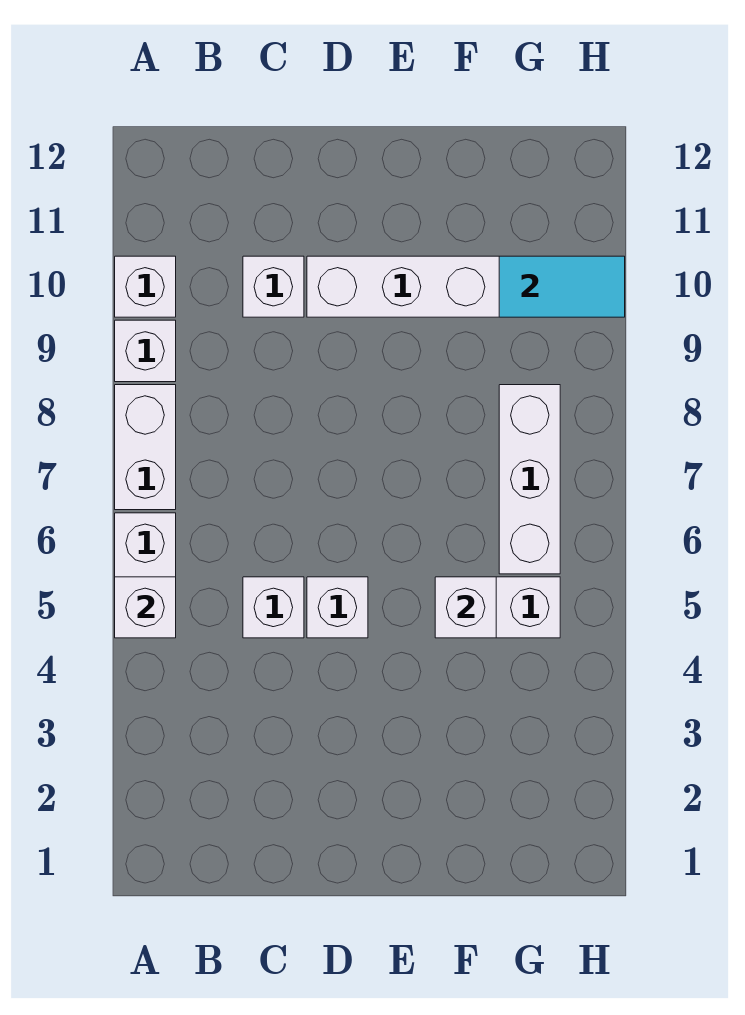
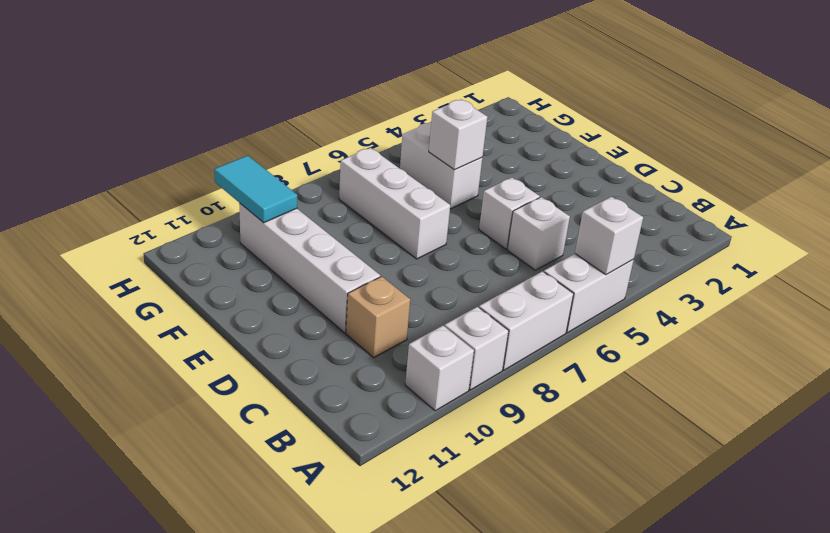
white 1x1 brick [243,256,304,317] -> tan 1x1 brick [346,276,410,358]
white 1x3 brick [499,385,560,574] -> white 1x3 brick turned to [339,148,450,259]

